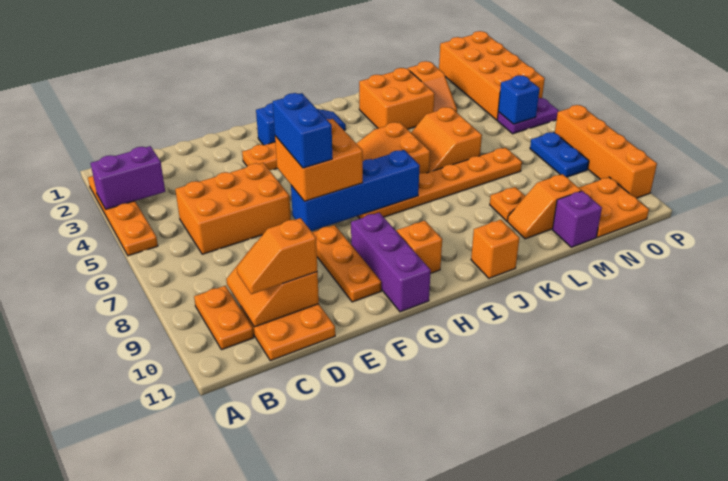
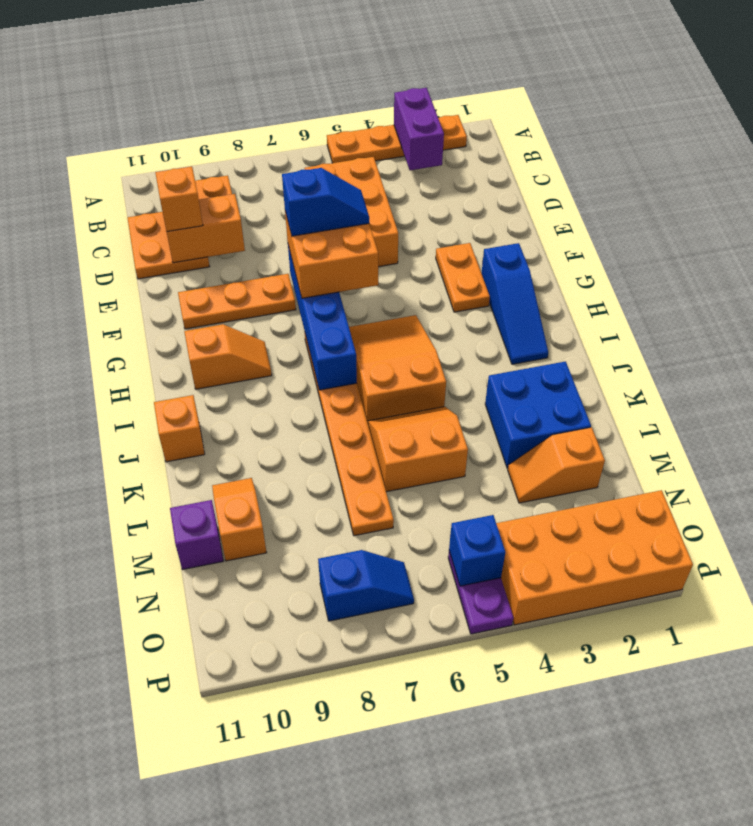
blue 1x2 brick [273,93,332,168] -> blue 1x2 slope [282,168,369,236]
purple 1x3 brick [351,213,431,312] -> none
orange 2x2 brick [359,68,435,129] -> blue 2x2 brick [485,361,591,468]
orange 1x1 plate [490,187,525,221] -> none
orange 2x2 plate [578,177,649,237] -> none
blue 1x2 plate [530,132,589,177] -> blue 1x2 slope [318,550,414,621]
orange 1x4 brick [555,105,657,198] -> none

